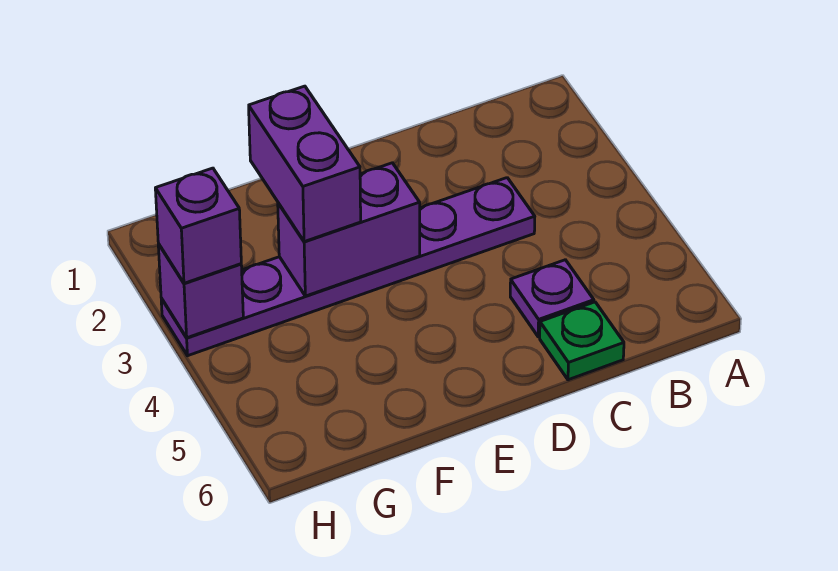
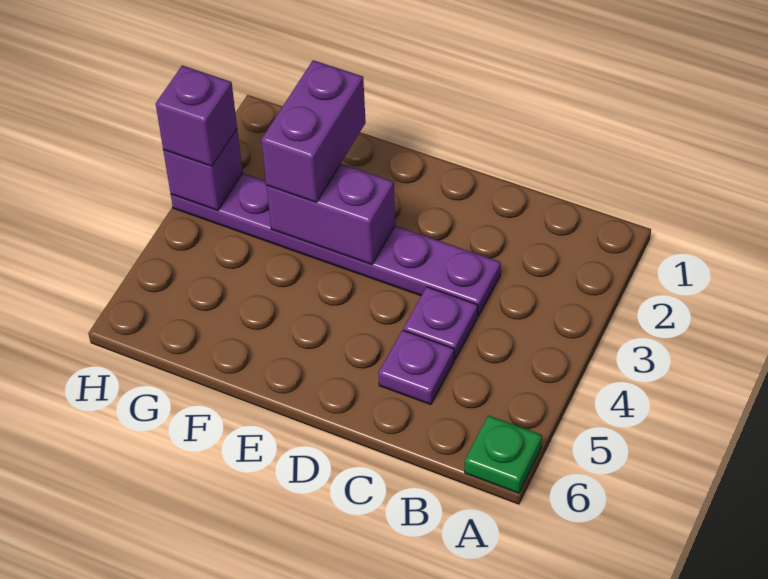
none -> purple 1x1 plate [403,287,478,360]
green 1x1 plate [540,302,624,380] -> green 1x1 plate moved to [465,415,542,493]

